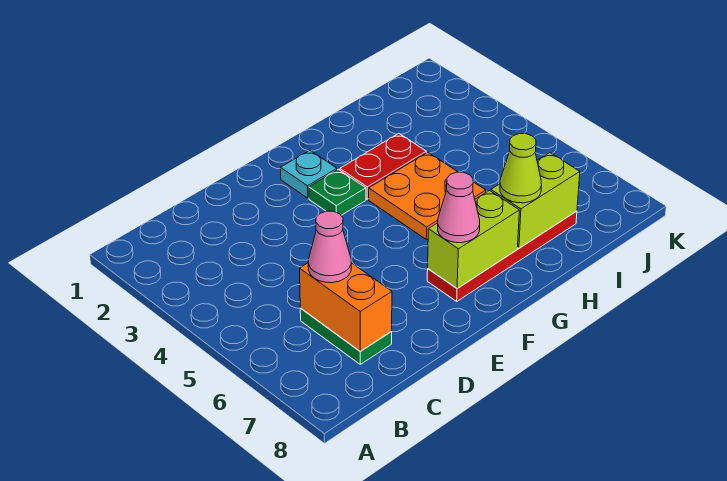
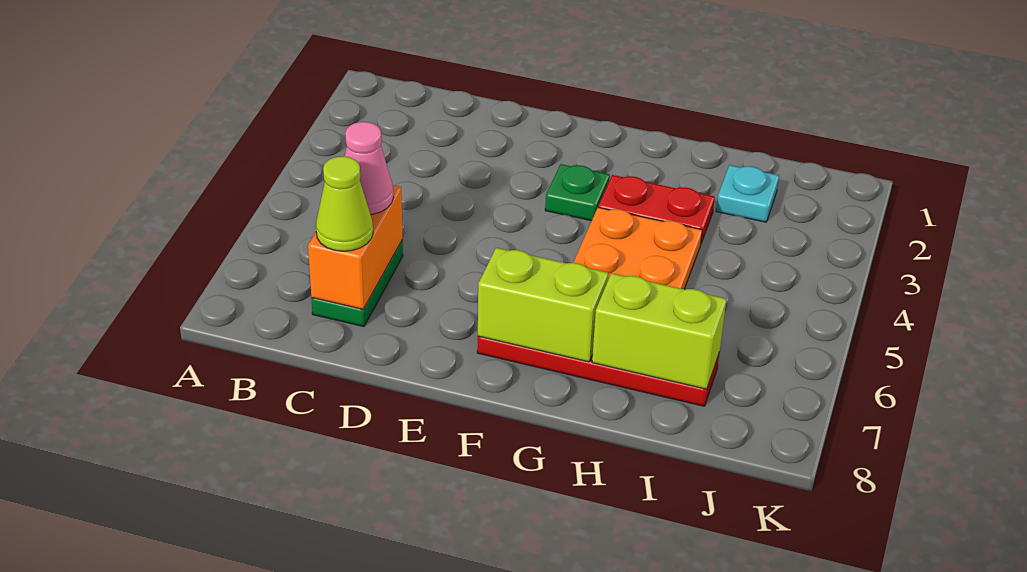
cyan 1x1 plate [281,150,337,198] -> cyan 1x1 plate moved to [716,165,779,222]
pink 1x1 cone [437,172,480,243] -> none
lime 1x1 cone [500,134,542,203] -> lime 1x1 cone moved to [316,156,373,251]

